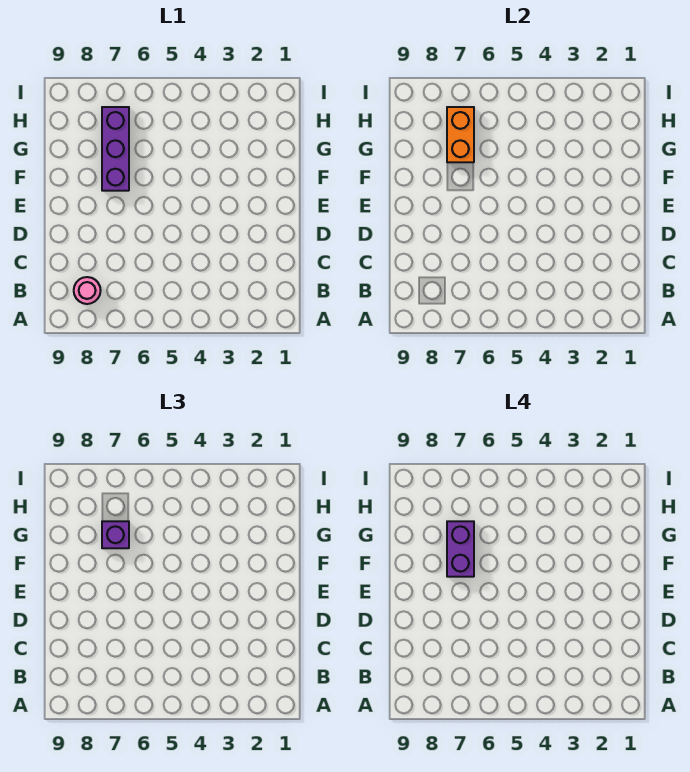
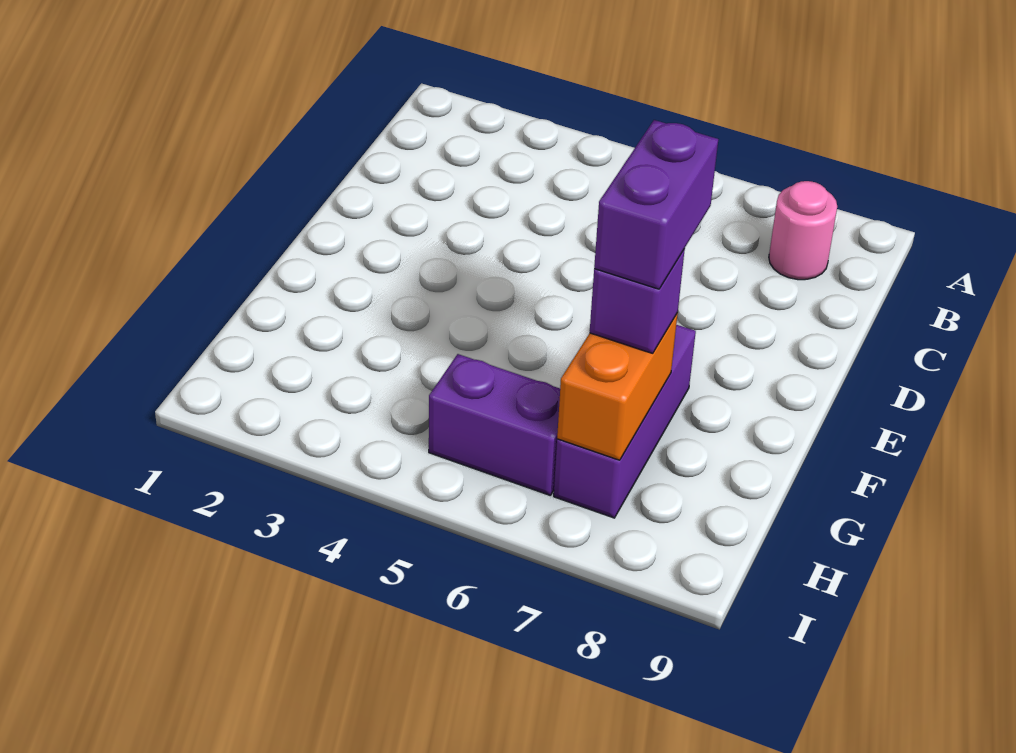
none -> purple 1x2 brick [429,354,560,495]

